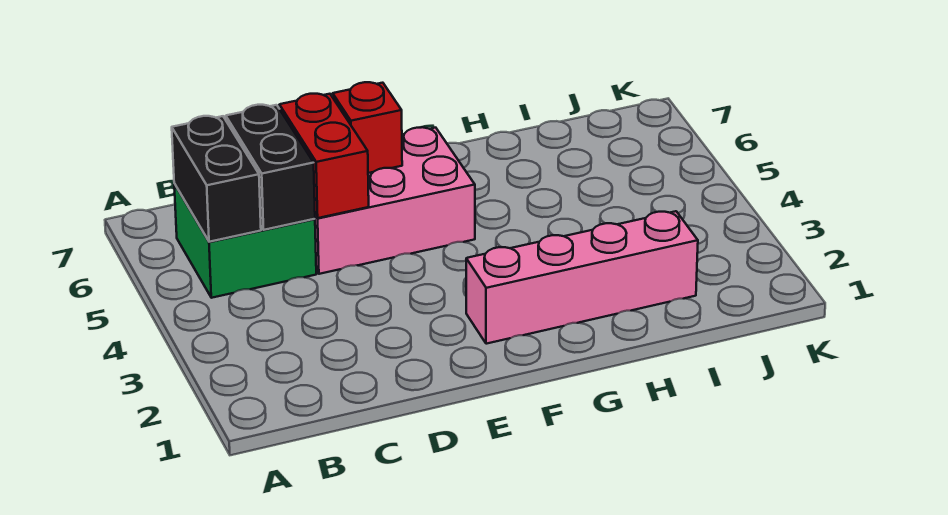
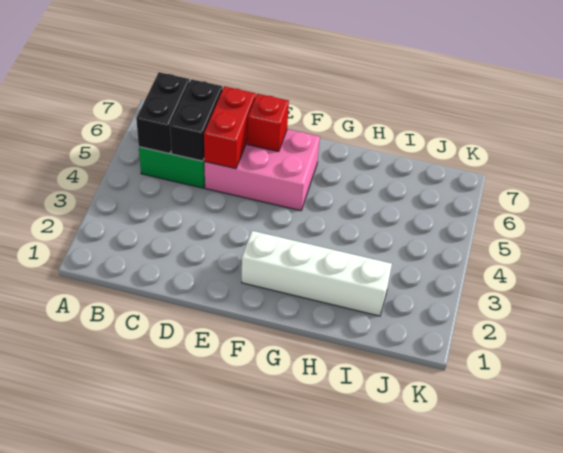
pink 1x4 brick [466,211,698,344] -> white 1x4 brick [242,231,392,316]

